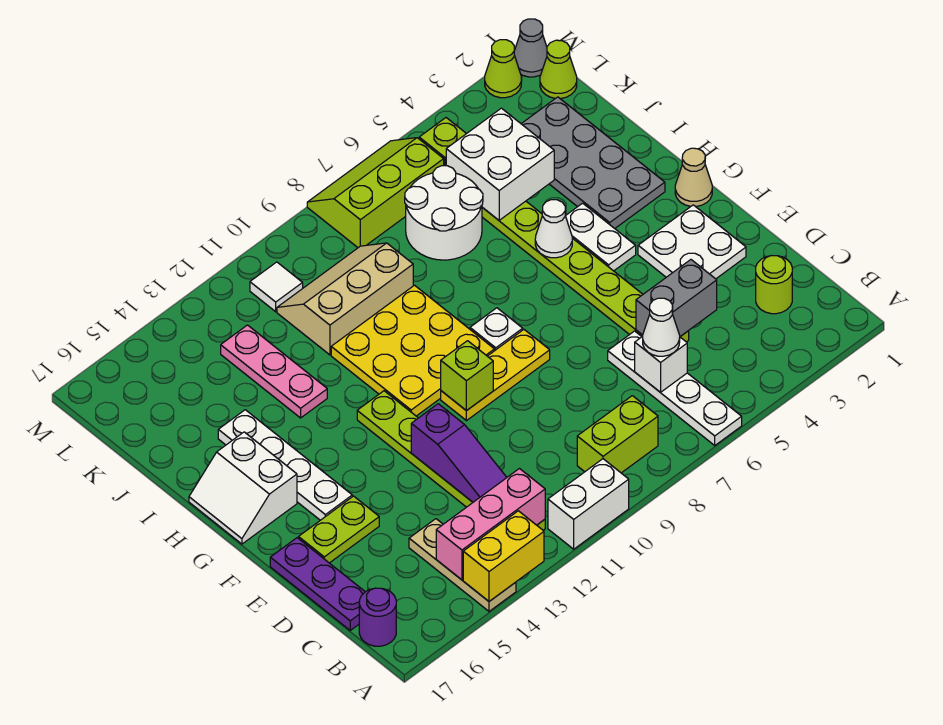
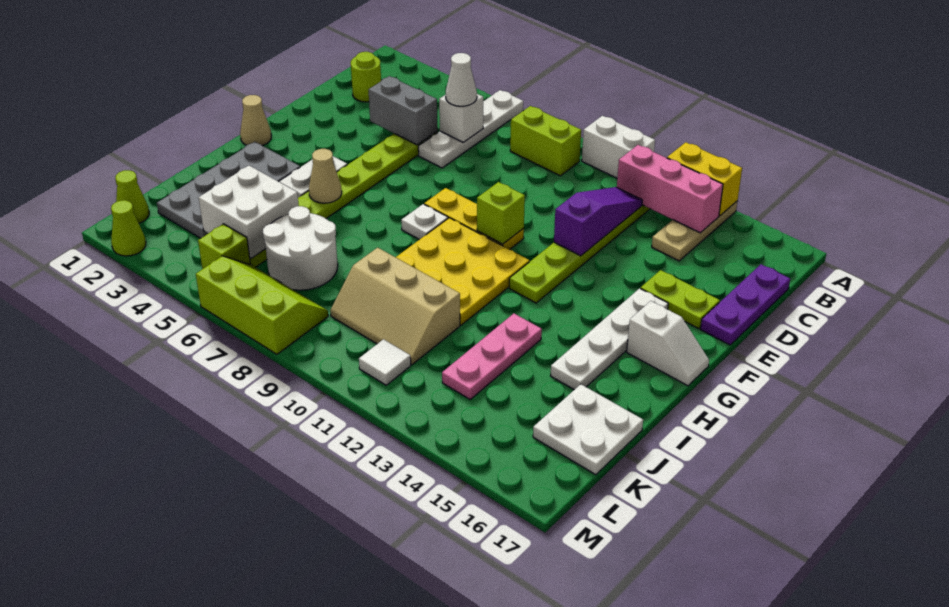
purple 1x1 round brick [359,588,396,646] -> none
white 2x2 plate [638,205,746,279] -> white 2x2 plate moved to [533,384,643,475]
white 2x2 slope [189,432,297,544] -> white 1x2 slope [627,301,709,386]
white 1x1 cone [535,200,572,258] -> tan 1x1 cone [309,149,342,203]
lime 2x3 slope [307,138,444,248] -> lime 2x3 slope turned to [196,256,328,354]
grey 1x1 cone [514,19,547,77] -> none

